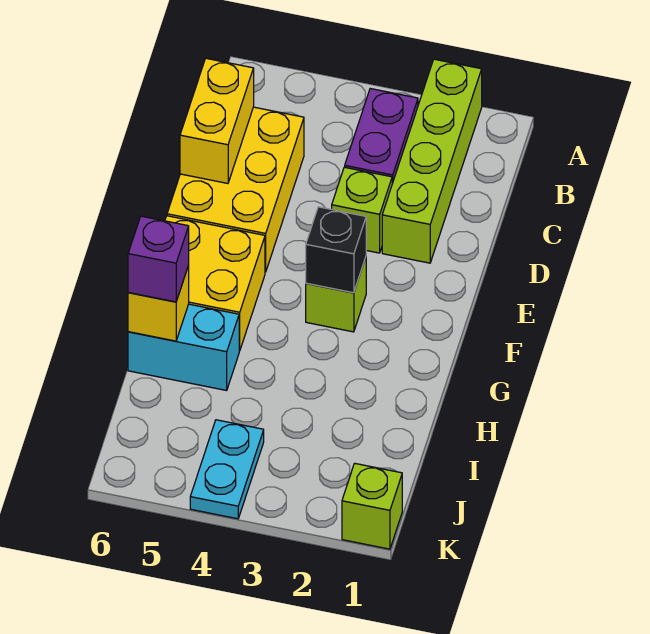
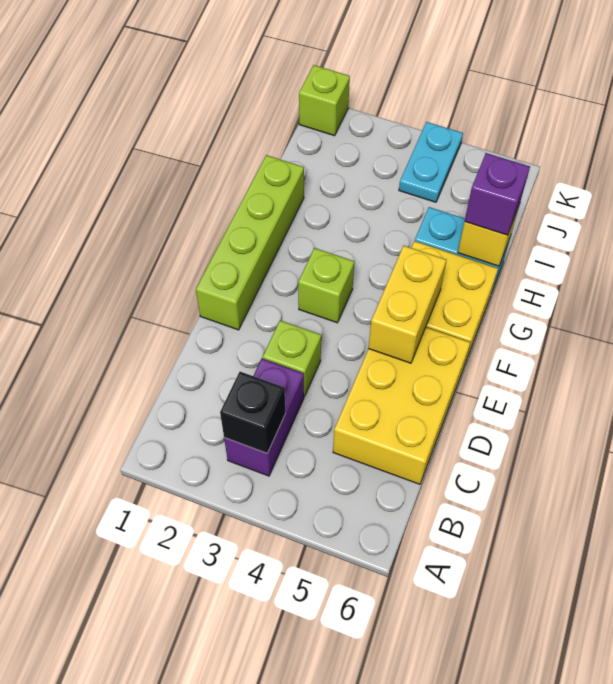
lime 1x4 brick [382,59,482,263] -> lime 1x4 brick moved to [196,155,304,330]
yellow 1x2 brick [180,58,254,183] -> yellow 1x2 brick moved to [368,246,446,363]
black 1x1 brick [306,207,366,293] -> black 1x1 brick moved to [220,372,286,453]

